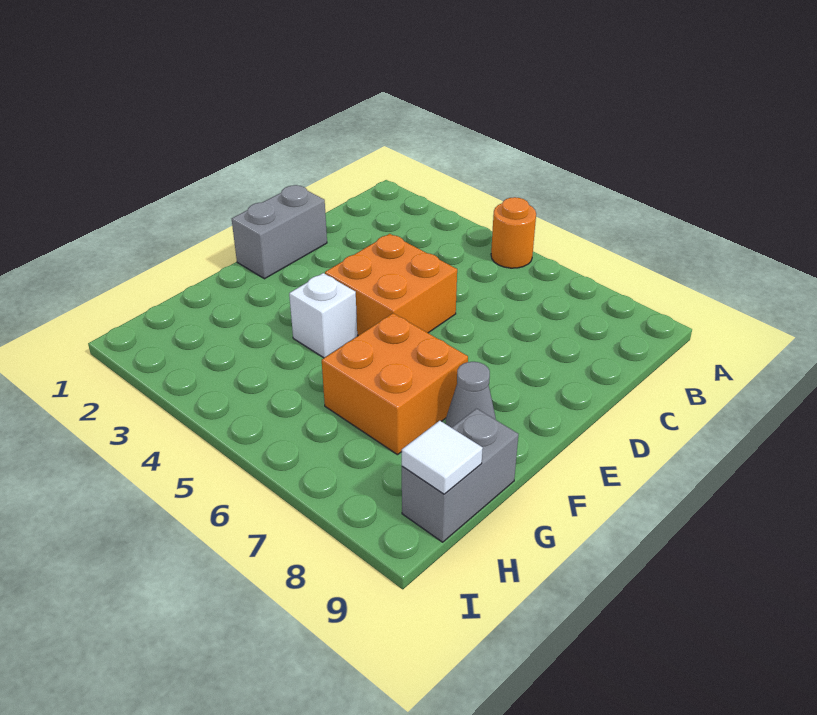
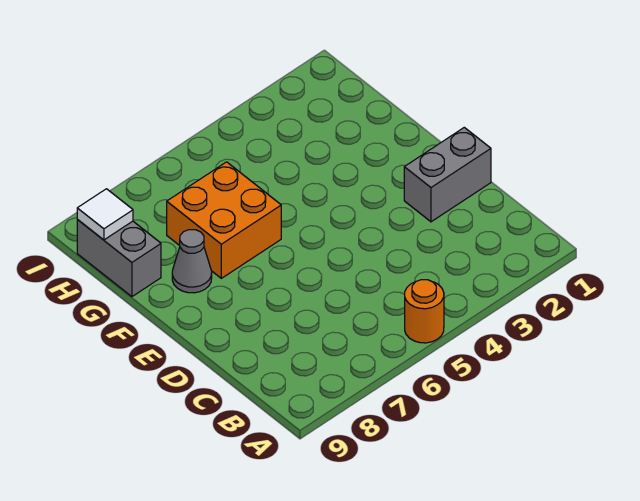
grey 1x2 brick [232,185,327,279] -> grey 1x2 brick turned to [404,127,491,222]
orange 2x2 brick [325,234,457,336] -> none
white 1x1 brick [289,273,357,358] -> none

